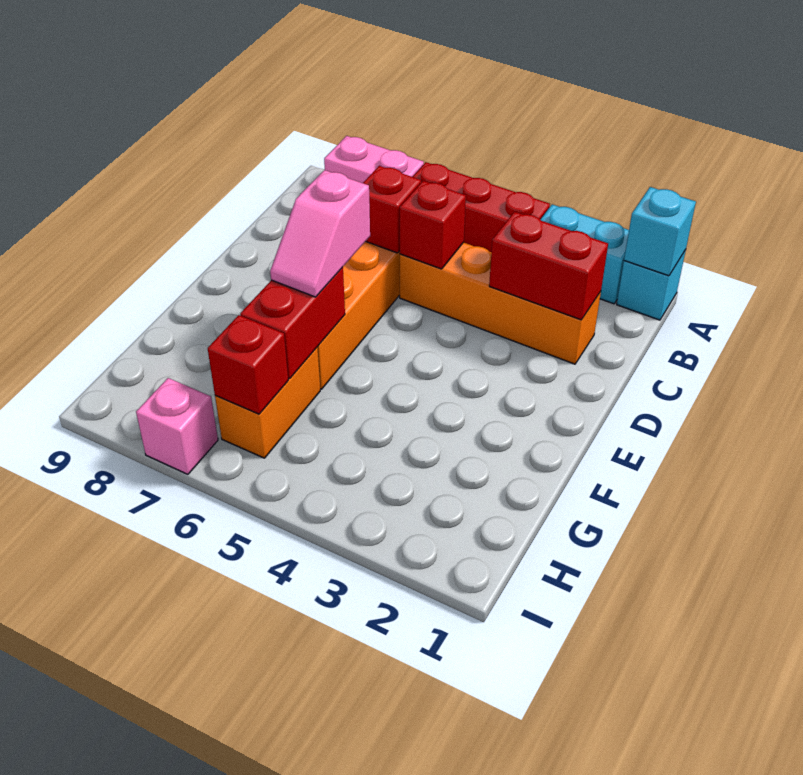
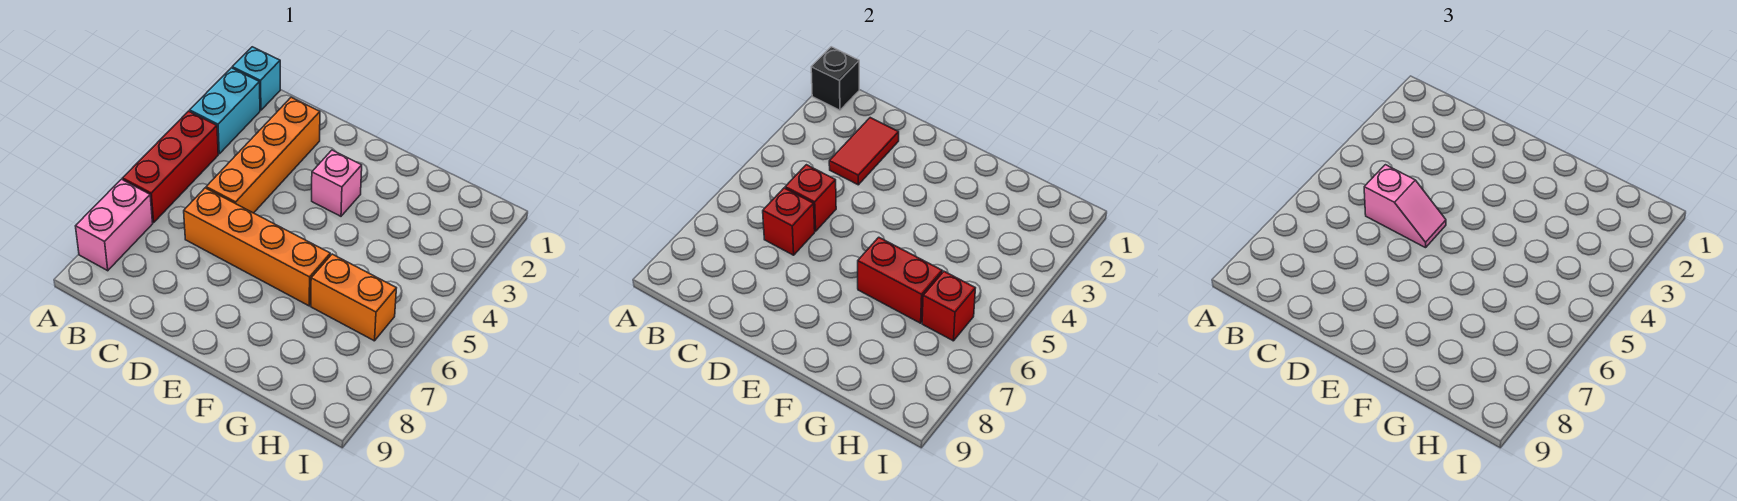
cyan 1x1 brick [624,187,696,276] -> black 1x1 brick [811,47,859,110]
red 1x2 brick [489,212,608,320] -> red 1x2 tile [829,118,899,185]
pink 1x2 slope [270,170,370,297] -> pink 1x2 slope moved to [1364,165,1446,248]
pink 1x1 brick [136,378,218,474] -> pink 1x1 brick moved to [312,150,362,216]

